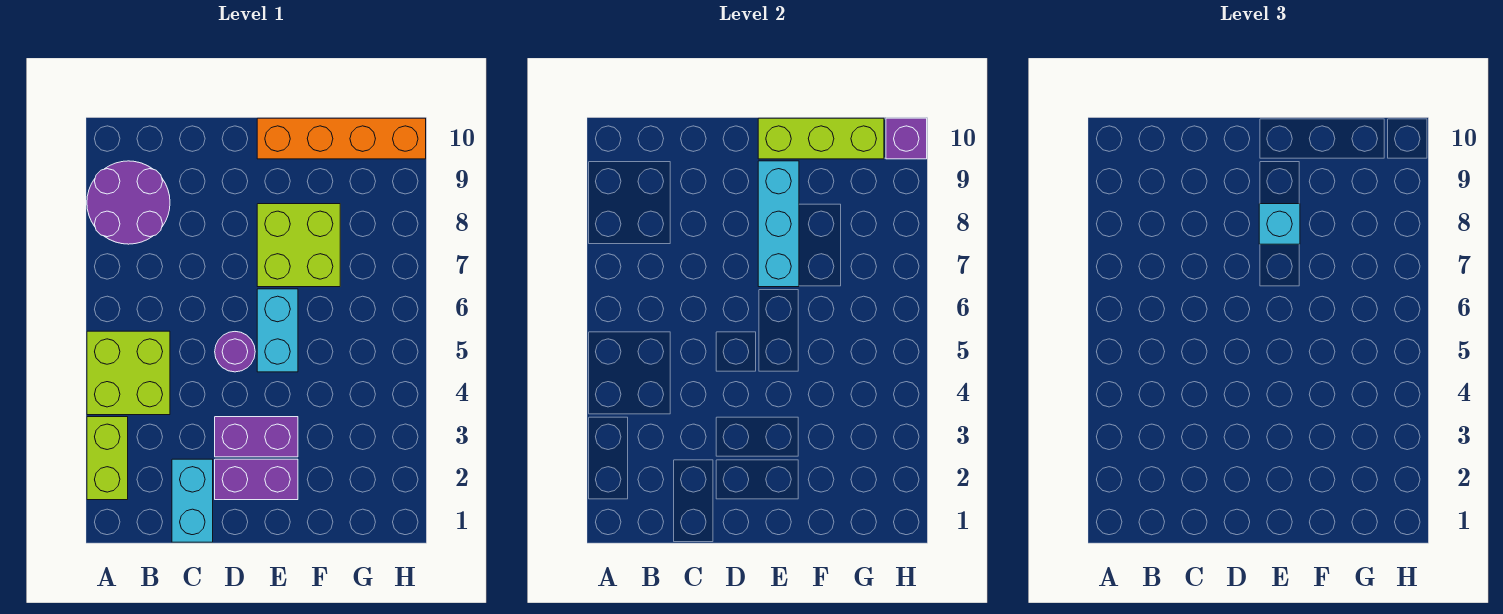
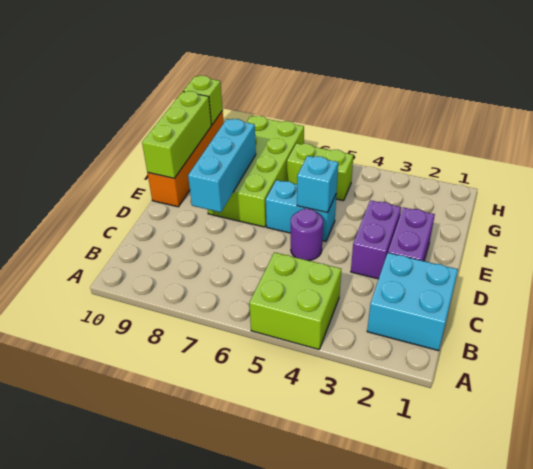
lime 1x2 brick [87,417,128,500] -> lime 1x2 brick moved to [287,143,353,201]
purple 2x2 round brick [87,161,170,244] -> none
cyan 1x2 brick [172,459,213,542] -> cyan 2x2 brick [367,253,458,351]
lime 2x2 brick [257,204,340,287] -> lime 2x4 brick [208,116,304,227]
cyan 1x3 brick [758,161,799,287] -> cyan 1x3 brick turned to [188,119,256,212]
cyan 1x1 brick [1259,204,1300,244] -> cyan 1x1 brick moved to [297,156,338,213]
purple 1x1 brick [886,118,927,159] -> lime 1x1 brick [183,76,223,125]

